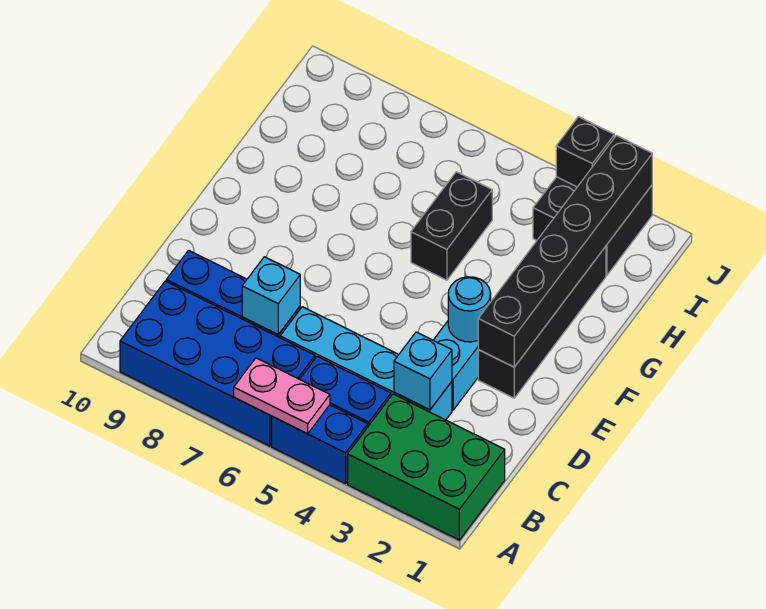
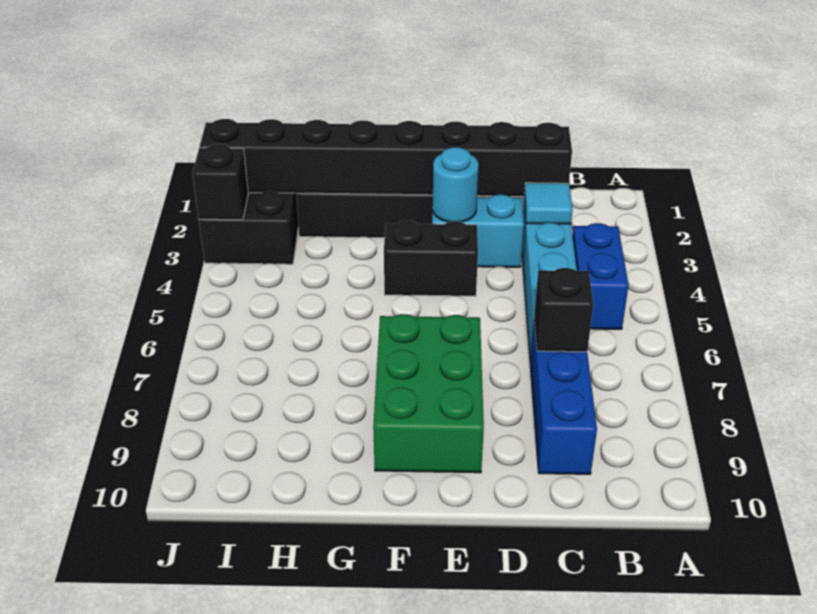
green 2x3 brick [348,394,505,540] -> green 2x3 brick moved to [373,314,484,473]
blue 1x2 brick [272,405,368,484] -> none
pink 1x2 plate [234,358,330,434] -> none
blue 2x4 brick [120,281,315,446] -> none
cyan 1x1 brick [394,332,452,410] -> cyan 1x1 tile [524,183,573,224]
cyan 1x1 brick [242,257,300,334] -> black 1x1 brick [534,268,593,352]
black 1x6 brick [478,136,652,367] -> black 1x8 brick [200,119,572,196]
black 1x2 brick [411,172,492,280] -> black 1x2 brick moved to [384,221,478,296]

